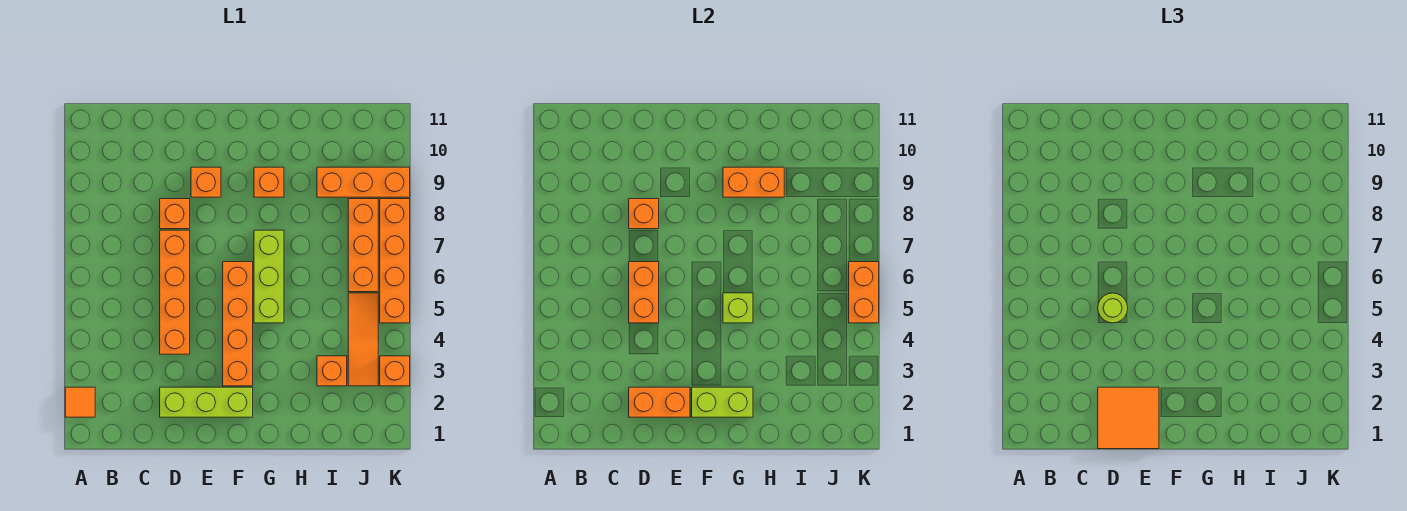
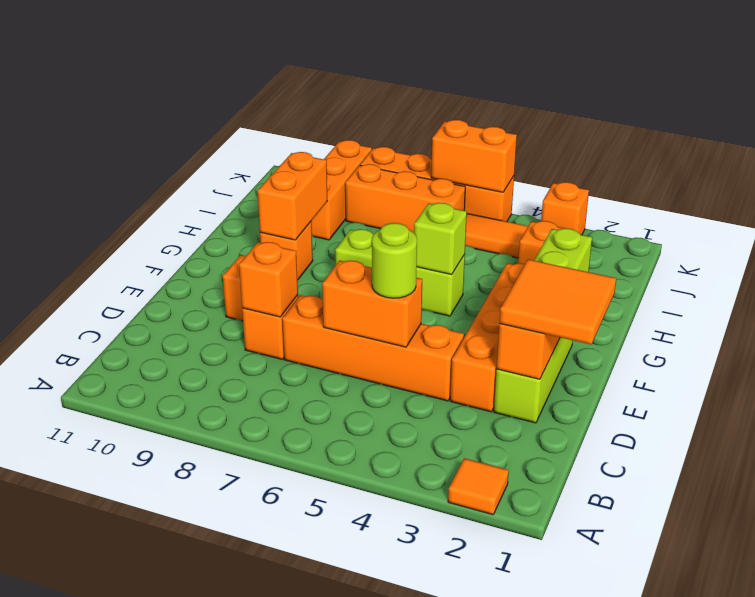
orange 1x4 brick [223,262,253,386] -> orange 1x4 brick turned to [450,263,525,412]

